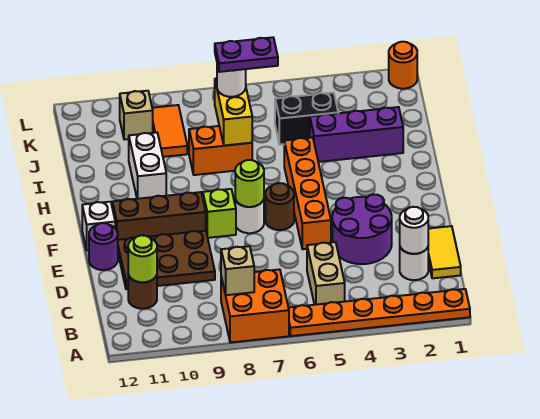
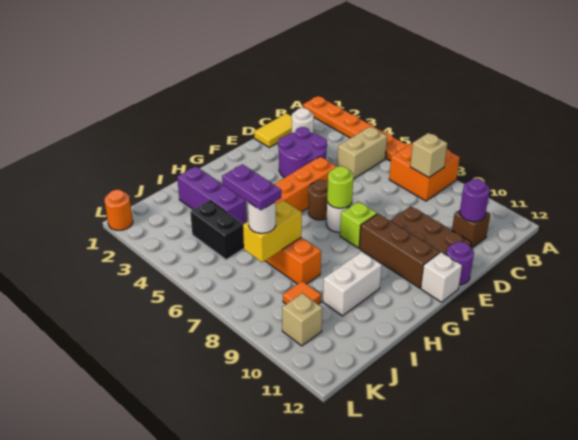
white 1x1 round brick [400,207,428,254] -> none
brown 1x1 round brick [128,275,157,309] -> brown 1x1 brick [452,210,490,248]
lime 1x1 round brick [128,235,157,282] -> purple 1x1 round brick [460,179,490,222]
orange 1x2 tile [152,105,187,157] -> orange 1x1 tile [283,281,321,304]

